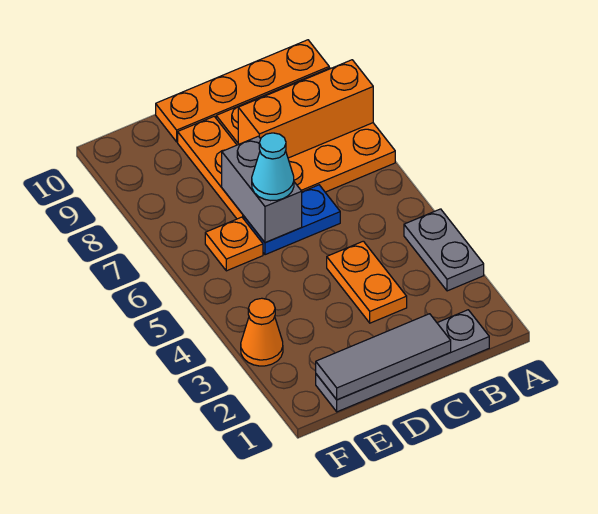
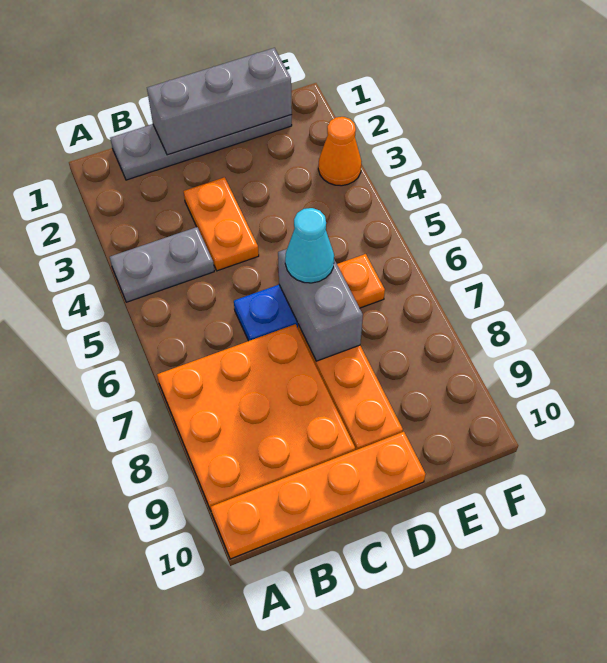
grey 1x2 plate [404,209,484,291] -> grey 1x2 plate turned to [110,227,214,302]
orange 1x3 brick [238,60,373,158] -> none
grey 1x3 tile [316,314,451,400] -> grey 1x3 brick [147,48,292,155]

